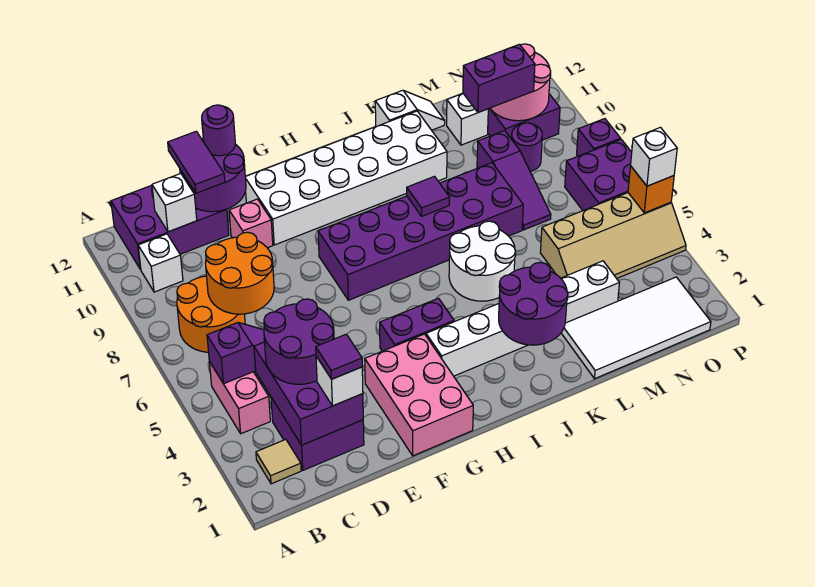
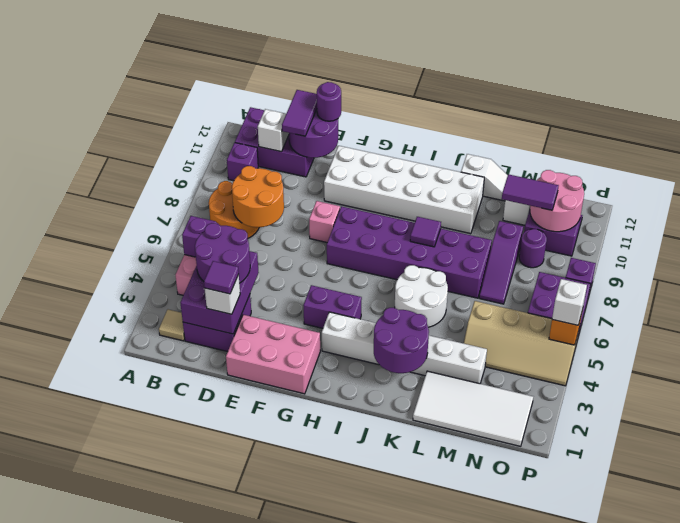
white 1x1 brick [138,234,183,292] -> purple 1x1 brick [227,143,258,181]
pink 1x1 brick [229,199,273,248] -> pink 1x1 brick moved to [309,201,340,242]
pink 2x3 brick [365,334,473,456] -> pink 2x3 brick turned to [226,315,320,394]
purple 1x2 brick [463,44,535,112] -> purple 1x2 tile [502,174,559,210]

